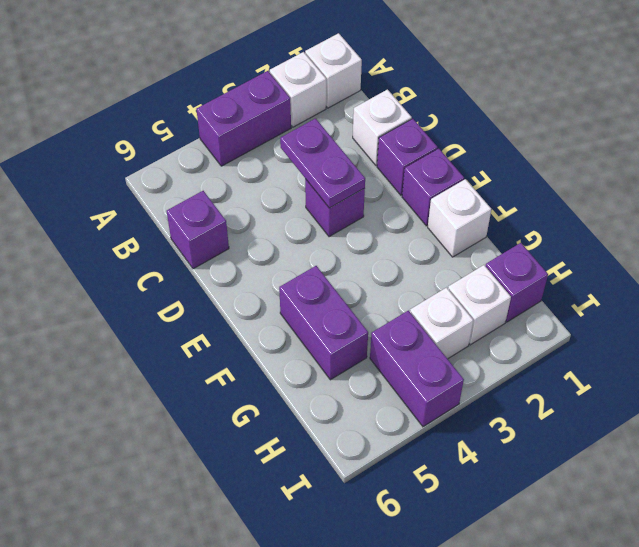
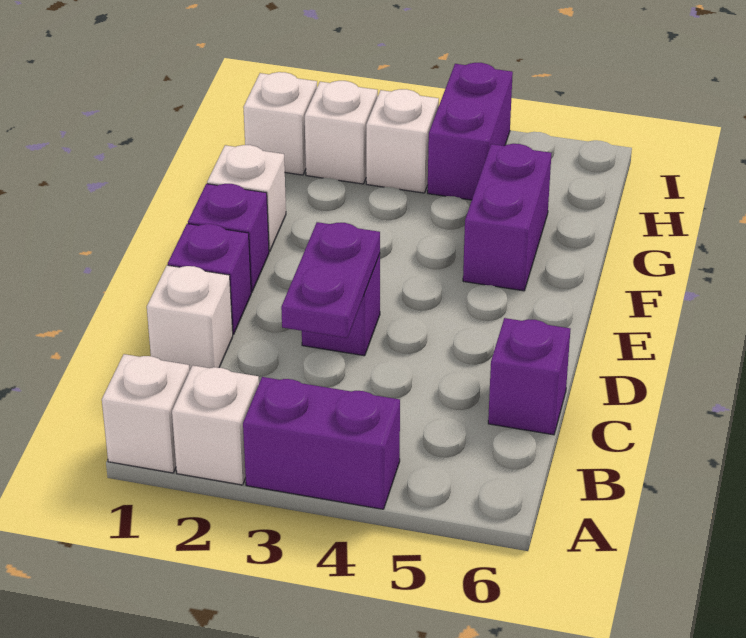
purple 1x1 brick [486,243,548,322] -> white 1x1 brick [243,72,317,175]

